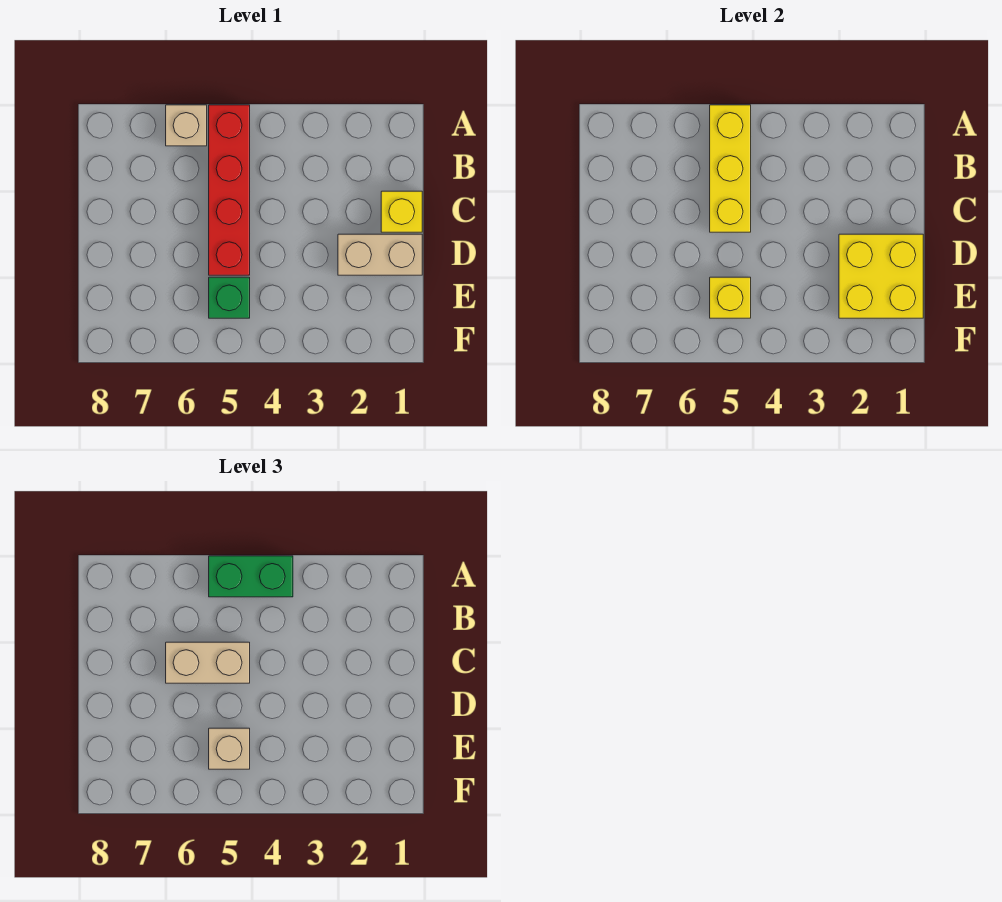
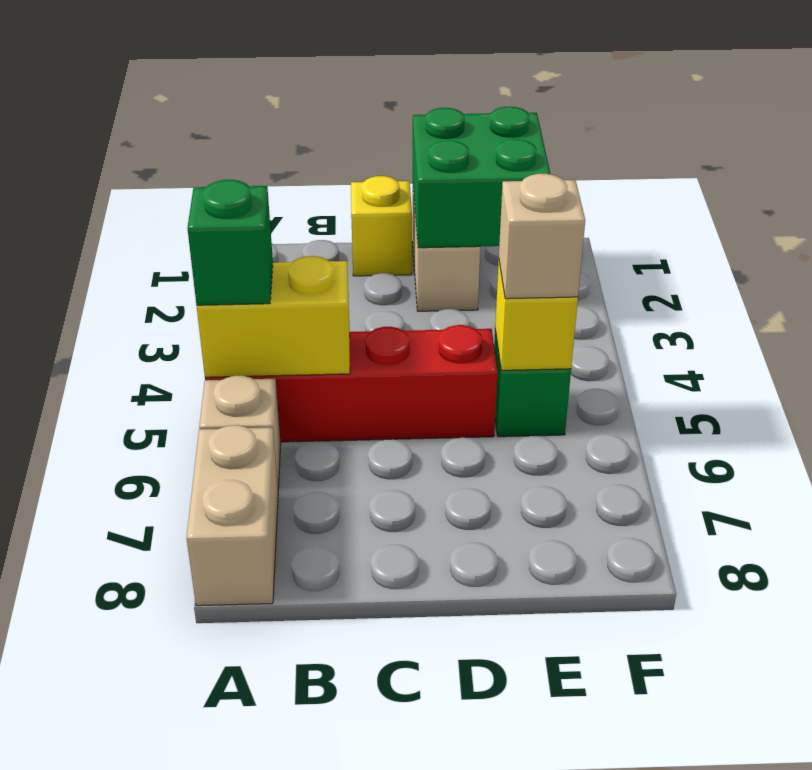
green 1x2 brick [209,556,293,597] -> green 1x1 brick [187,180,273,305]
yellow 1x3 brick [710,105,751,232] -> yellow 1x2 brick [197,256,350,377]
tan 1x2 brick [166,642,250,683] -> tan 1x2 brick moved to [187,425,278,606]
yellow 2x2 brick [839,234,923,318] -> green 2x2 brick [413,107,550,248]

